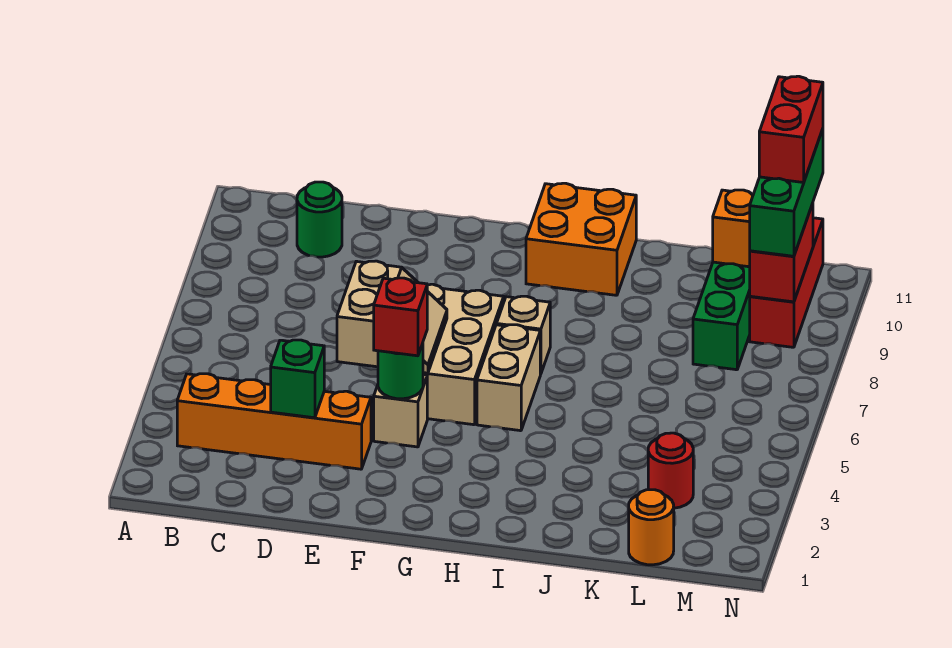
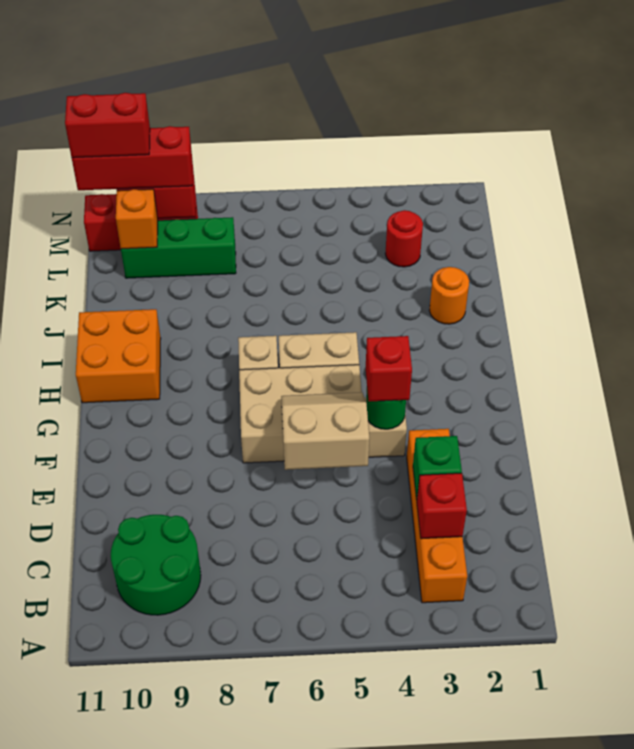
none -> red 1x1 brick [417,473,467,539]
green 1x1 round brick [297,182,342,257] -> green 2x2 round brick [111,515,201,615]
orange 1x1 round brick [629,490,674,565] -> orange 1x1 round brick moved to [429,267,469,324]
green 1x3 brick [750,129,823,256] -> red 1x3 brick [72,126,192,190]

